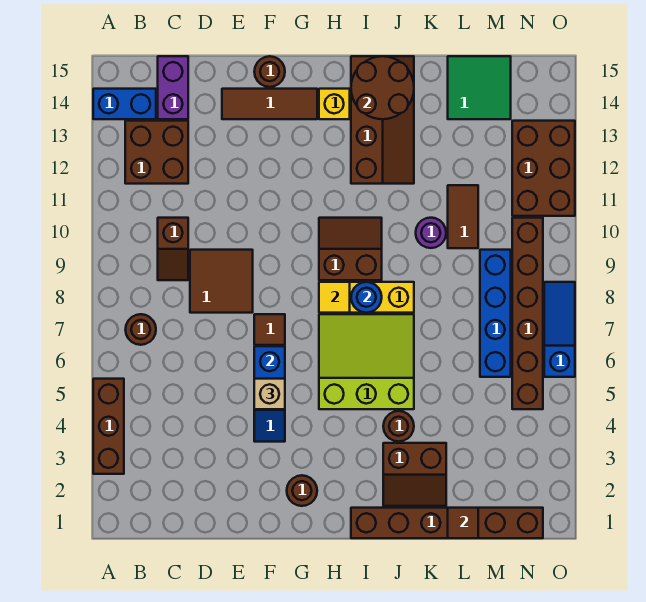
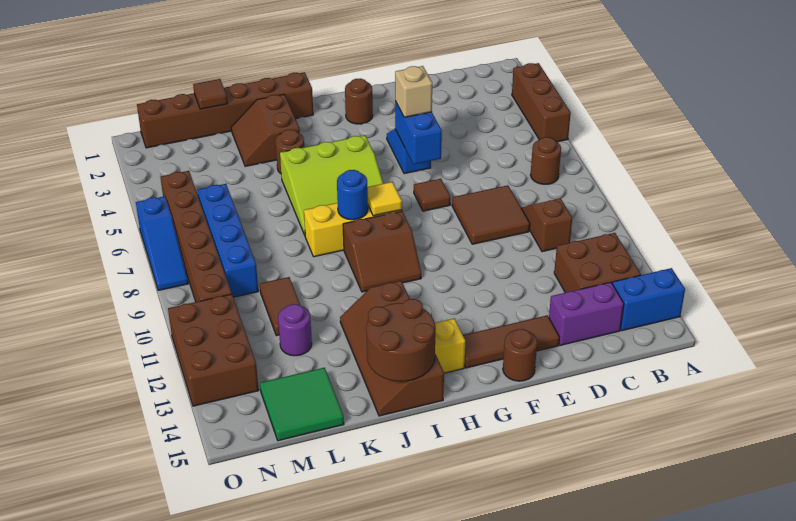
purple 1x2 brick [158,56,188,119] -> purple 1x2 brick turned to [549,282,624,345]
brown 2x2 slope [383,443,446,506] -> brown 2x2 slope turned to [231,94,300,166]
purple 1x1 round brick [416,218,446,248] -> purple 1x1 round brick moved to [278,304,312,356]

